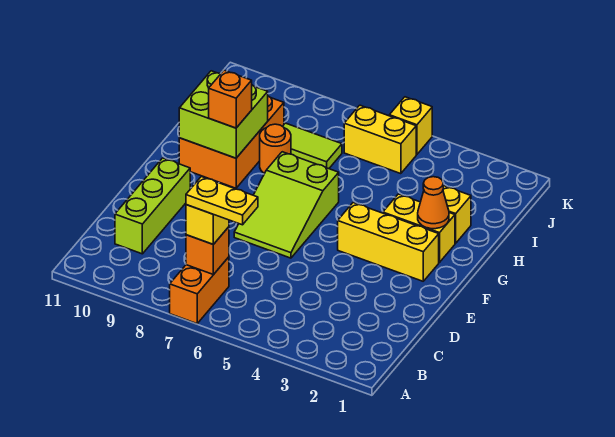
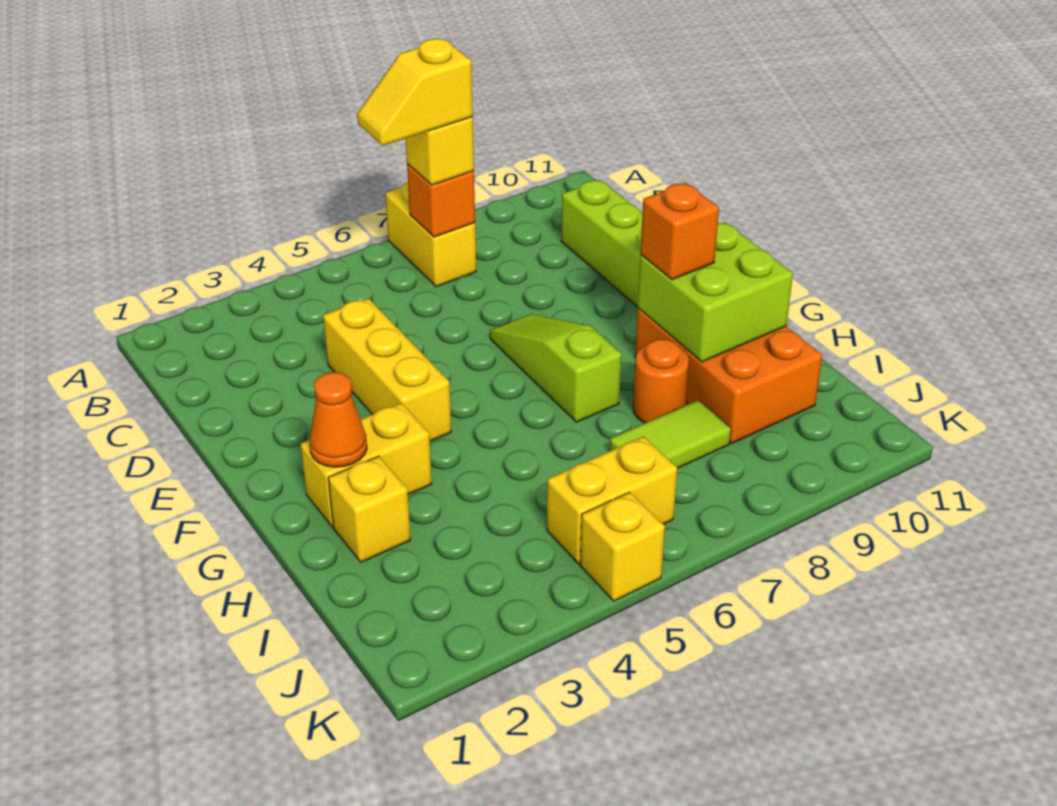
orange 1x2 brick [170,257,229,324] -> yellow 1x2 brick [385,181,476,287]
yellow 1x2 plate [186,177,258,225] -> yellow 1x2 slope [357,39,473,146]
lime 2x3 slope [234,152,339,258] -> lime 1x3 slope [490,314,621,422]
yellow 1x3 brick [338,203,439,281] -> yellow 1x3 brick turned to [323,298,451,441]

